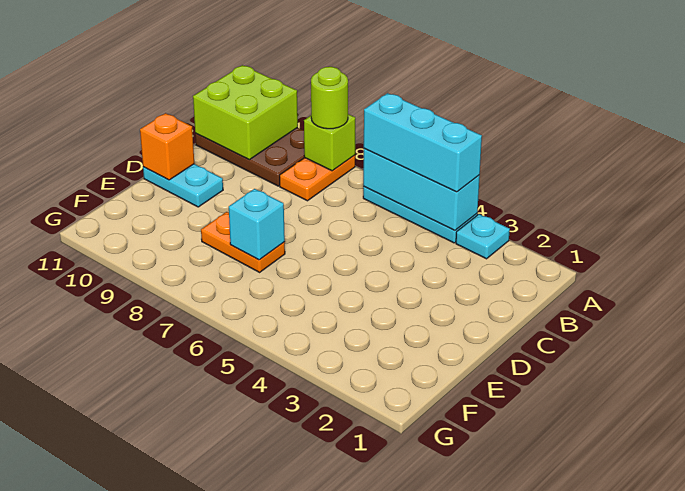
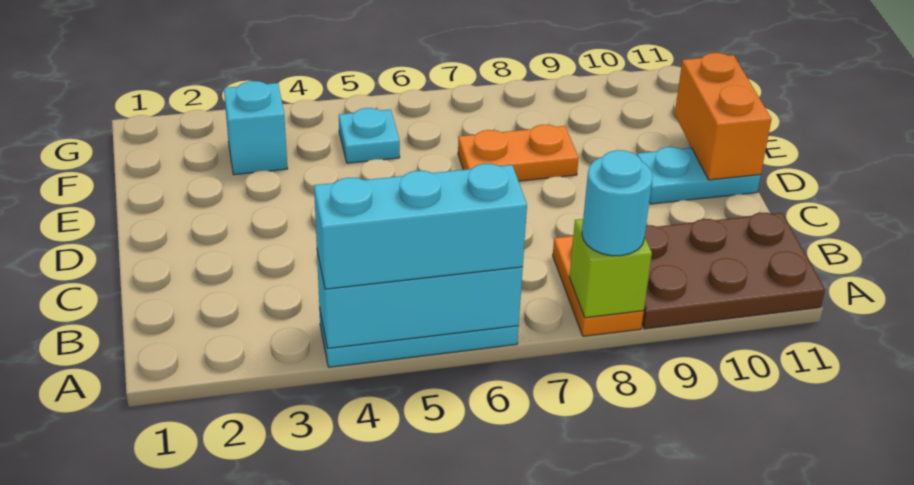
cyan 1x1 plate [456,214,510,259] -> cyan 1x1 plate moved to [339,108,400,163]
lime 1x1 round brick [311,67,348,129] -> cyan 1x1 round brick [582,150,653,256]
lime 2x2 brick [193,65,298,160] -> none
orange 1x1 brick [140,113,194,180] -> orange 1x2 brick [675,53,772,180]
cyan 1x1 brick [229,189,285,260] -> cyan 1x1 brick moved to [224,81,287,175]

